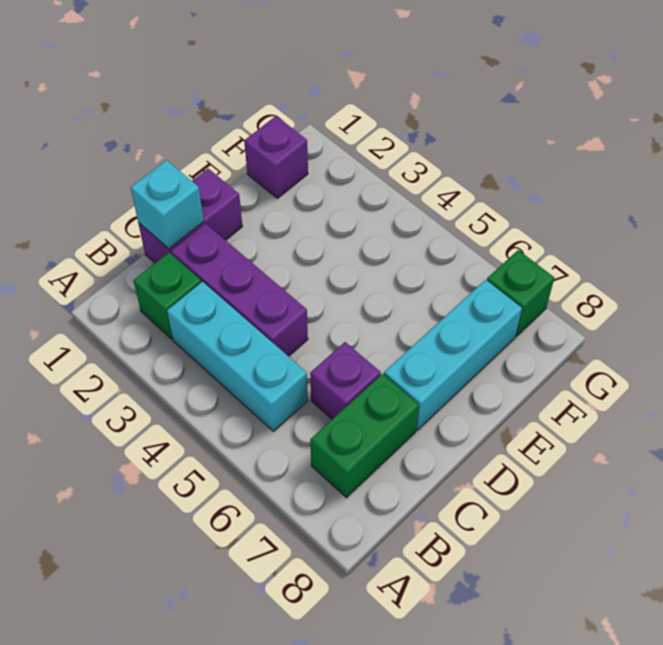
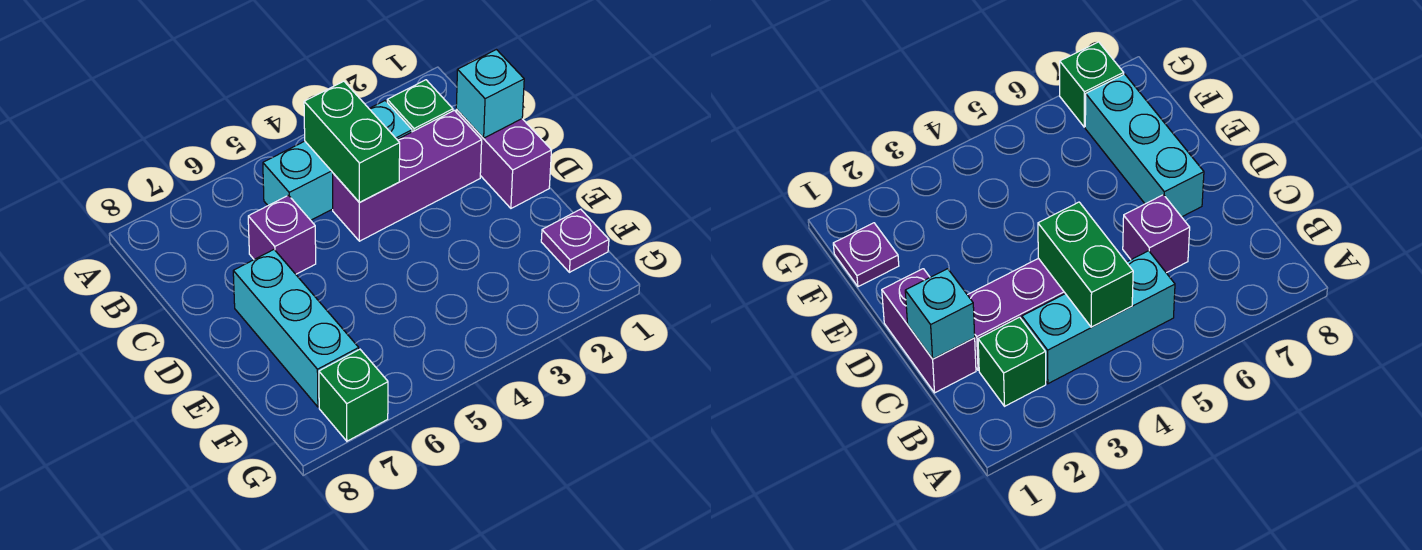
green 1x2 brick [310,374,419,498] -> green 1x2 brick moved to [304,81,400,203]
purple 1x1 brick [244,116,308,198] -> purple 1x1 plate [541,209,609,272]

